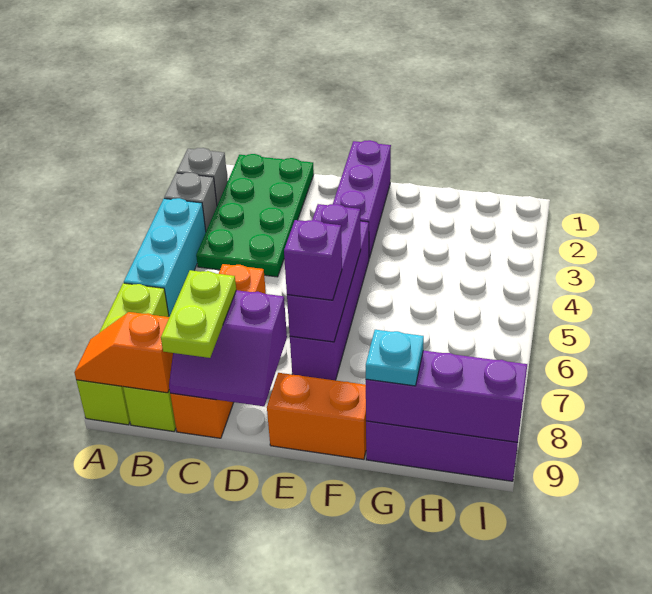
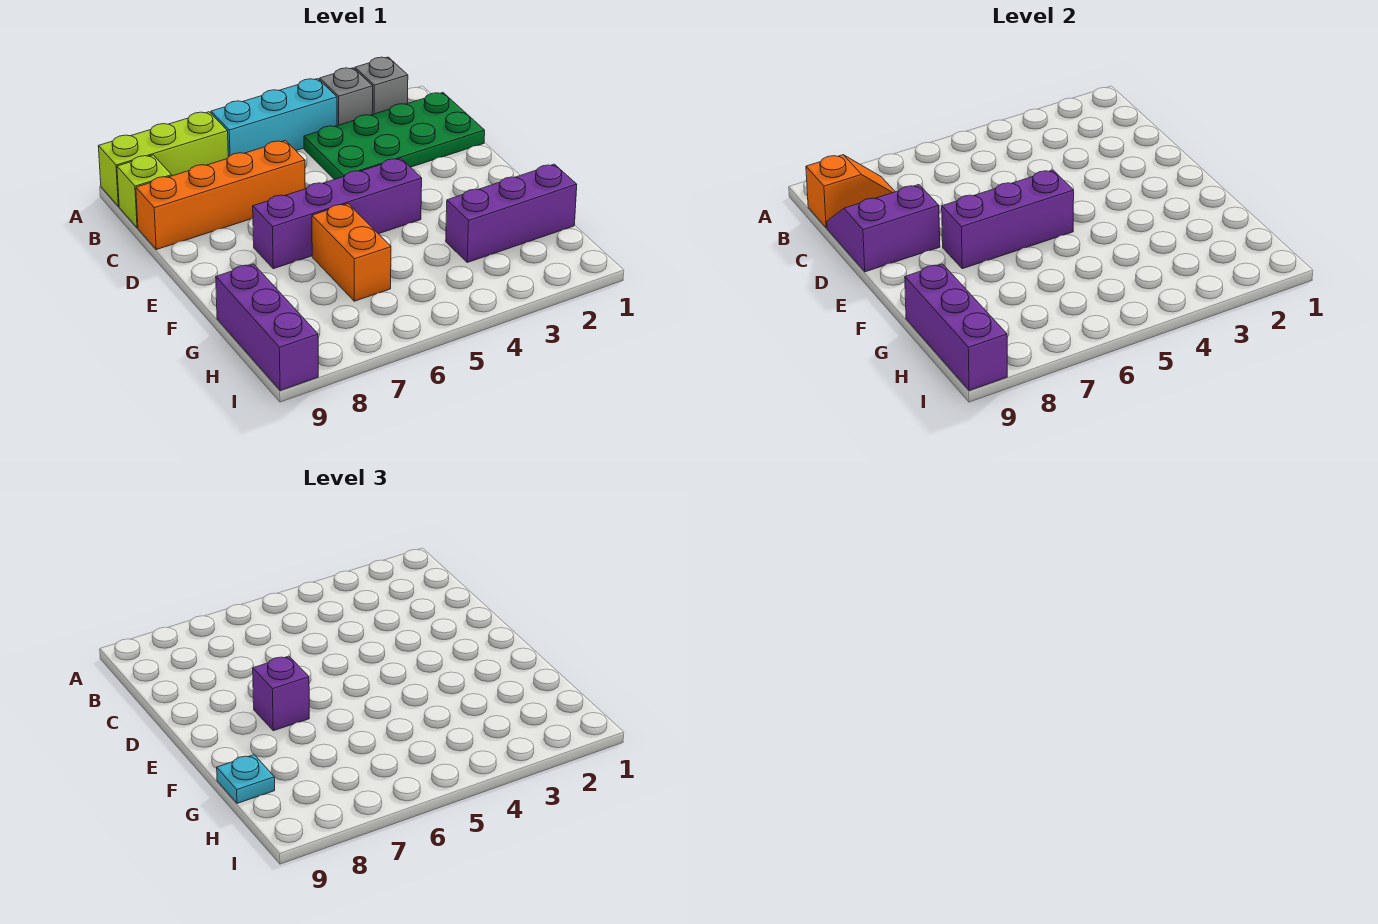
orange 1x2 slope [74,312,173,393] -> orange 1x2 slope turned to [806,155,895,228]
purple 2x2 slope [169,290,287,406] -> purple 2x2 slope turned to [827,185,940,272]
lime 1x2 plate [161,270,236,358] -> none
purple 1x3 brick [333,140,391,258] -> purple 1x3 brick moved to [446,164,577,262]
orange 1x2 brick [267,373,366,459] -> orange 1x2 brick moved to [312,204,391,301]

